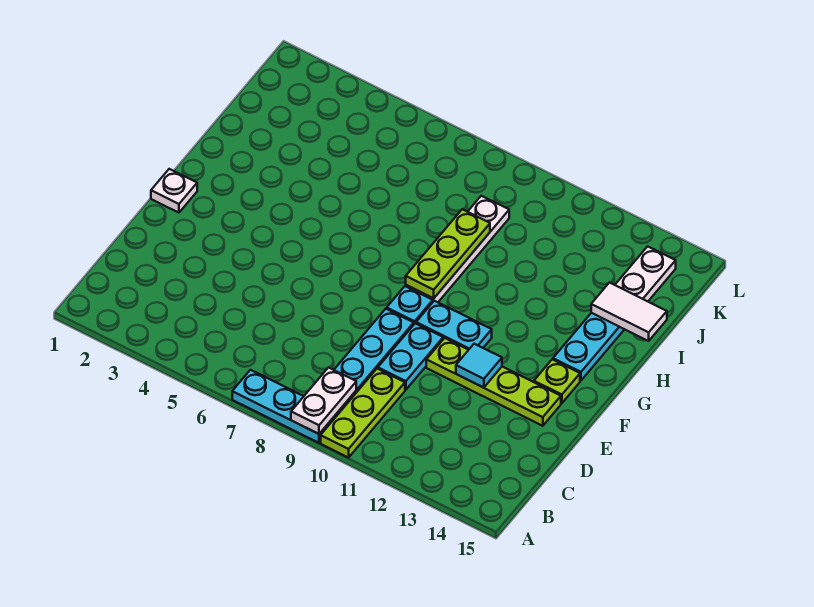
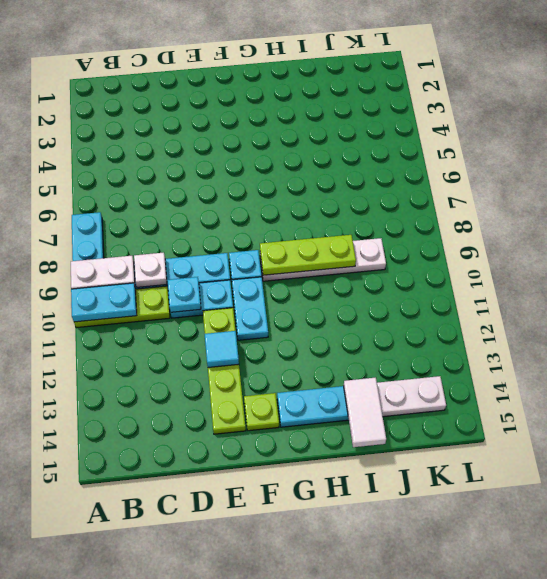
none -> cyan 1x2 plate [71,283,137,322]
none -> cyan 1x1 plate [168,277,201,312]
white 1x1 plate [151,169,197,213] -> white 1x1 plate moved to [134,253,167,287]

